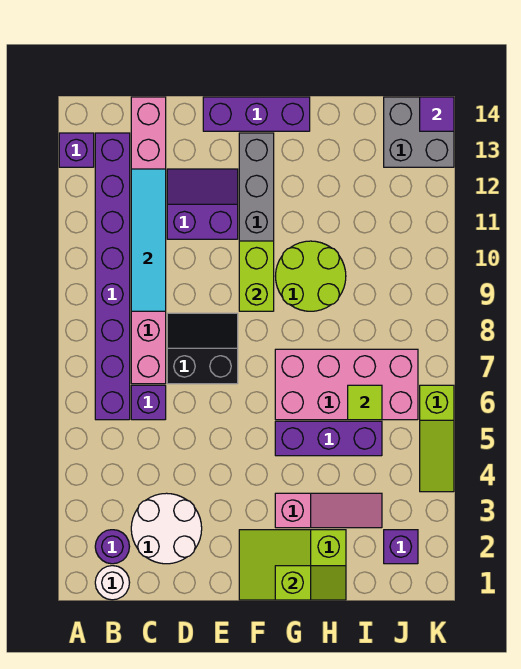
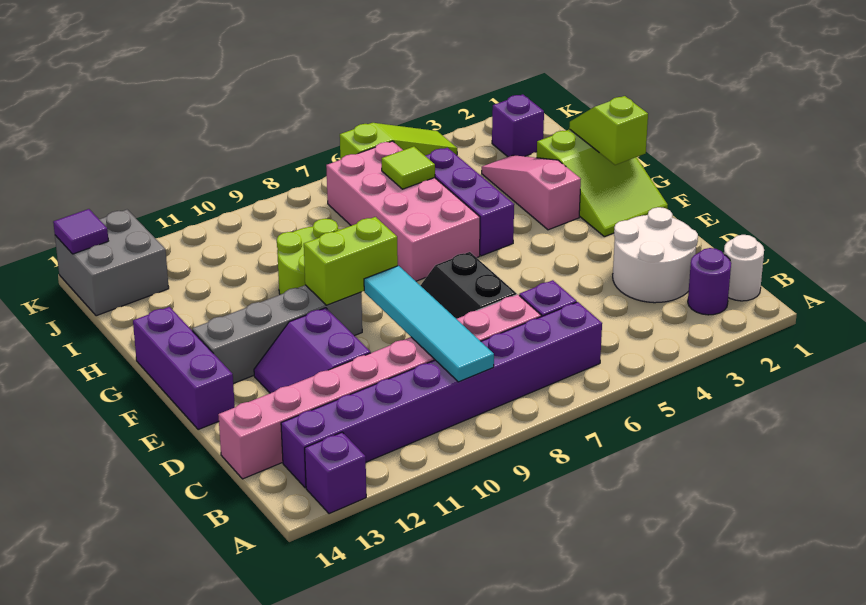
cyan 1x4 tile [131,169,166,311] -> cyan 1x4 tile turned to [364,266,494,382]

